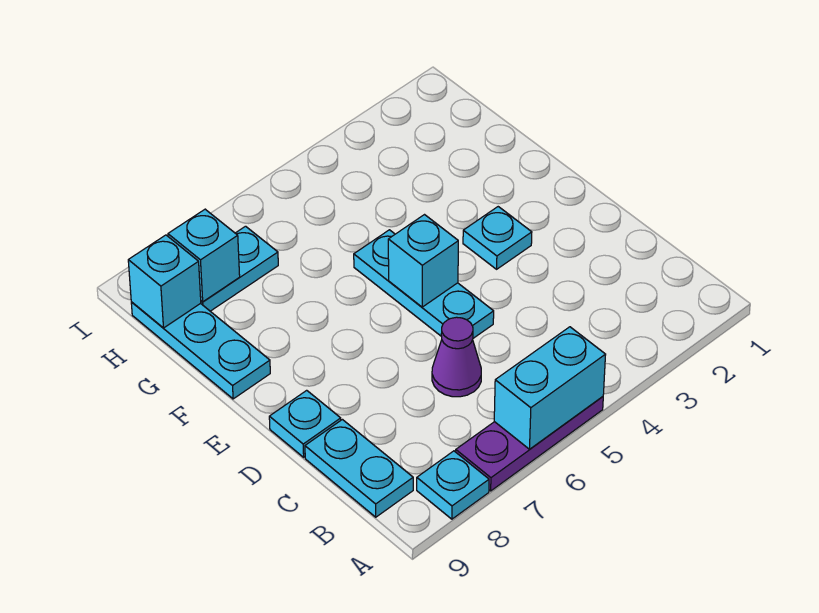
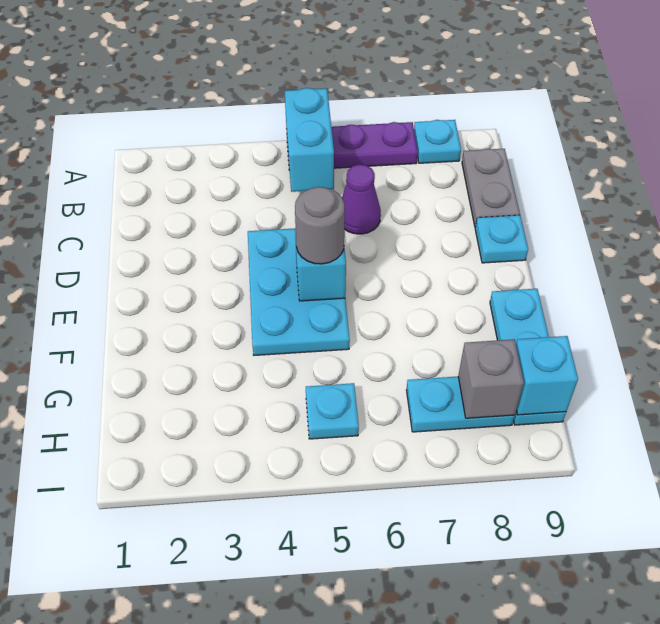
cyan 1x2 brick [494,327,606,449] -> cyan 1x2 brick turned to [285,88,334,192]
cyan 1x2 plate [305,420,413,517] -> grey 1x2 plate [462,149,520,227]
cyan 1x3 plate [354,230,494,338] -> cyan 2x3 plate [248,228,350,355]
cyan 1x1 plate [463,207,532,269] -> cyan 1x1 plate moved to [306,383,359,439]
none -> grey 1x1 round brick [295,187,345,264]
cyan 1x1 brick [168,209,240,302] -> grey 1x1 brick [458,339,524,418]

